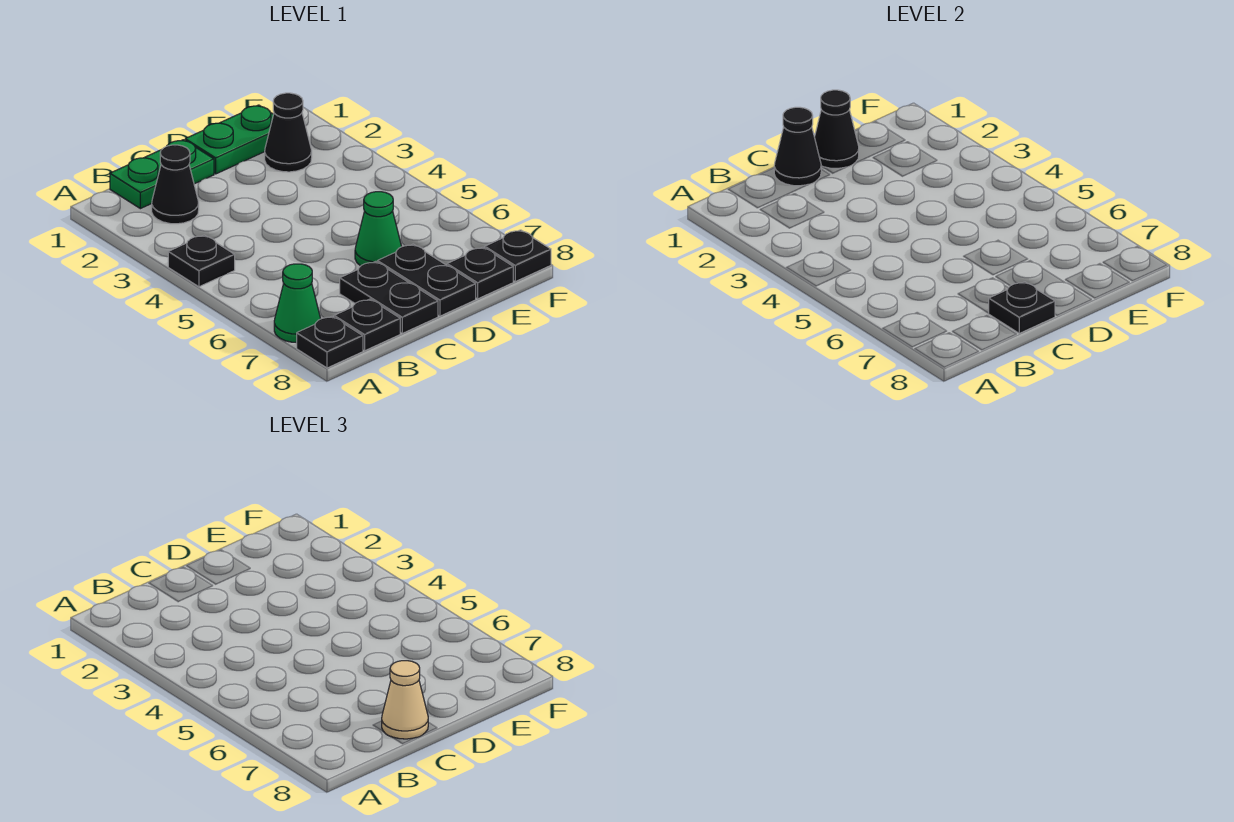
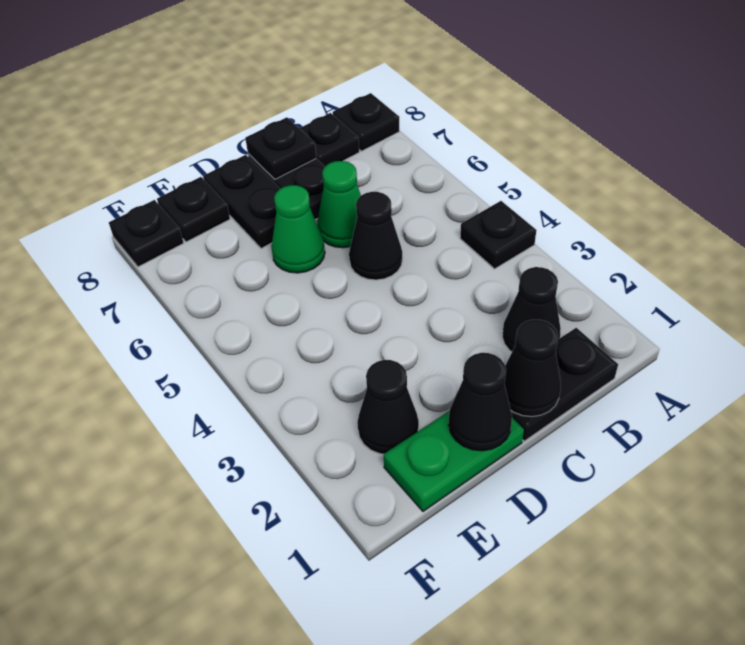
green 1x1 cone [274,264,321,343] -> green 1x1 cone moved to [317,161,361,248]
green 1x2 plate [110,140,214,209] -> black 1x2 plate [511,328,618,441]
none -> black 1x1 cone [349,192,402,280]
tan 1x1 cone [382,661,428,739] -> none

